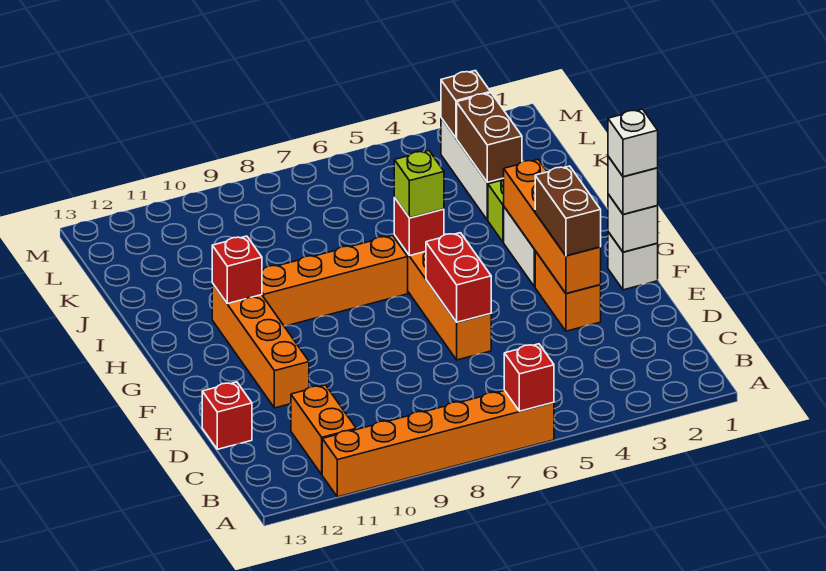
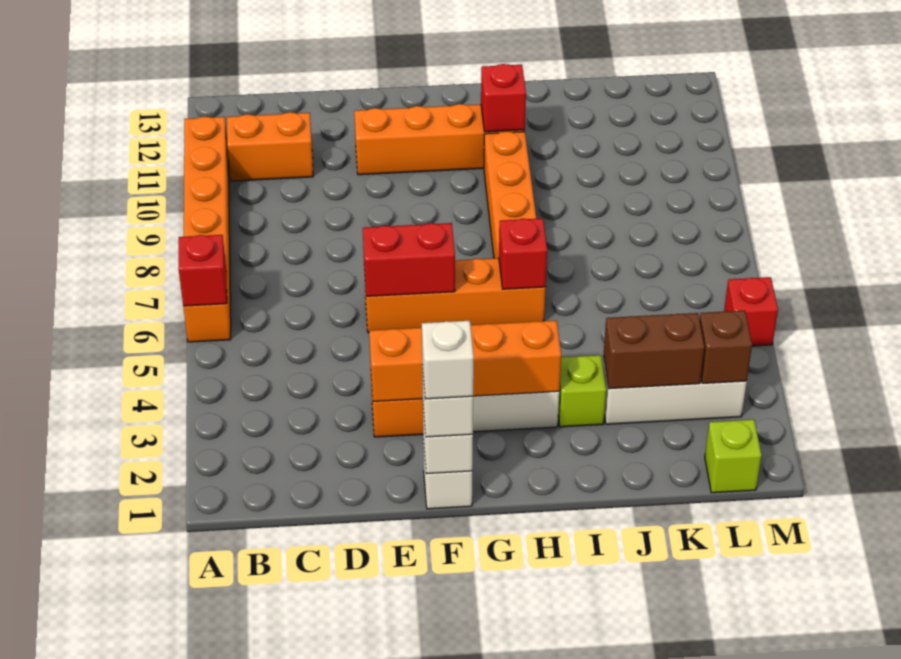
red 1x1 brick [202,382,252,449] -> red 1x1 brick moved to [724,277,778,346]
brown 1x2 brick [535,166,601,256] -> none
lime 1x1 brick [394,151,444,218] -> lime 1x1 brick moved to [705,420,762,493]

